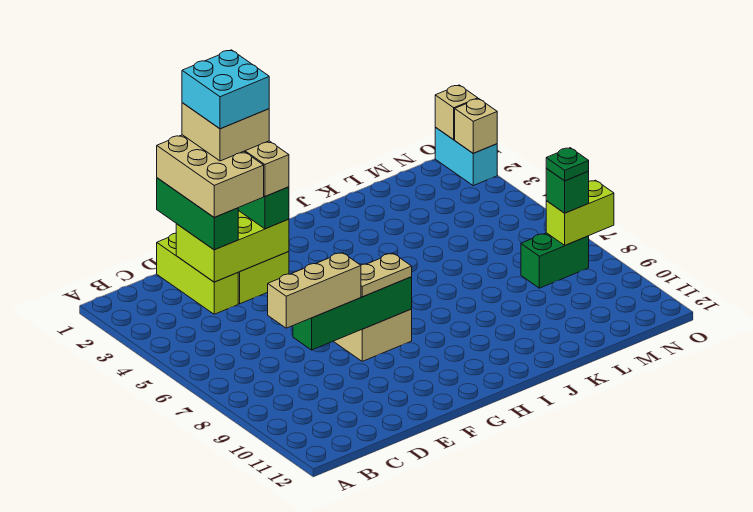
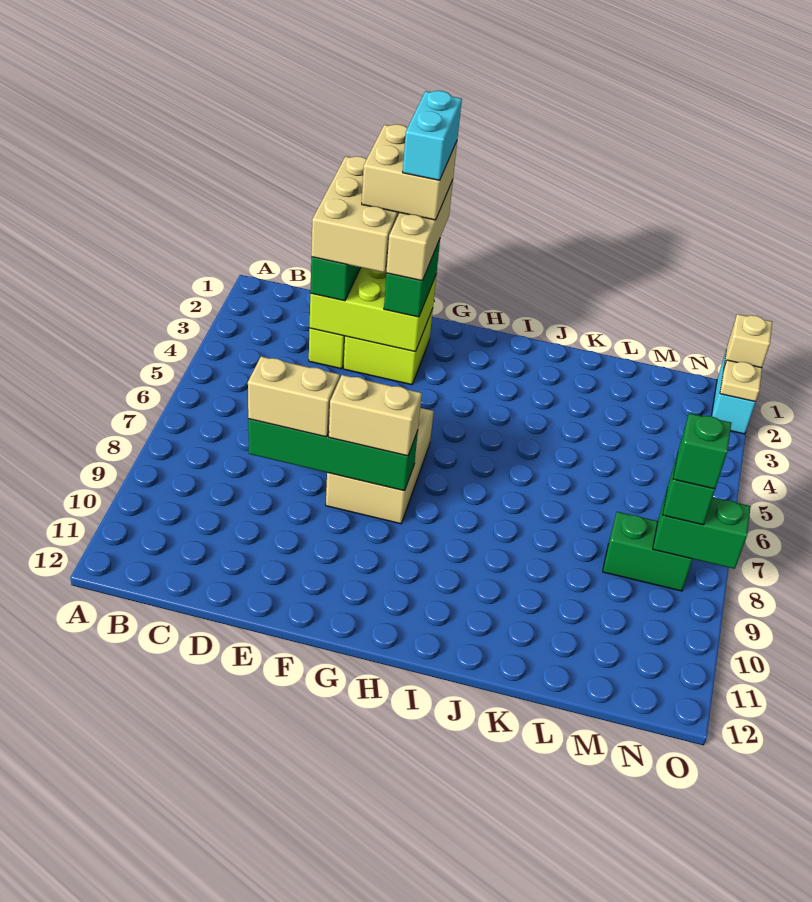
tan 1x3 brick [268,253,361,328] -> tan 1x2 brick [248,356,340,437]
cyan 2x2 brick [182,50,269,129] -> cyan 1x2 brick [403,91,462,180]
tan 1x2 plate [361,253,412,297] -> tan 1x2 brick [329,375,422,456]
lime 1x2 brick [546,180,614,245] -> green 1x2 brick [653,491,751,569]
green 1x1 plate [546,148,589,181] -> green 1x1 brick [673,413,731,489]
tan 1x1 brick [455,99,497,153] -> tan 1x1 plate [720,360,762,402]

